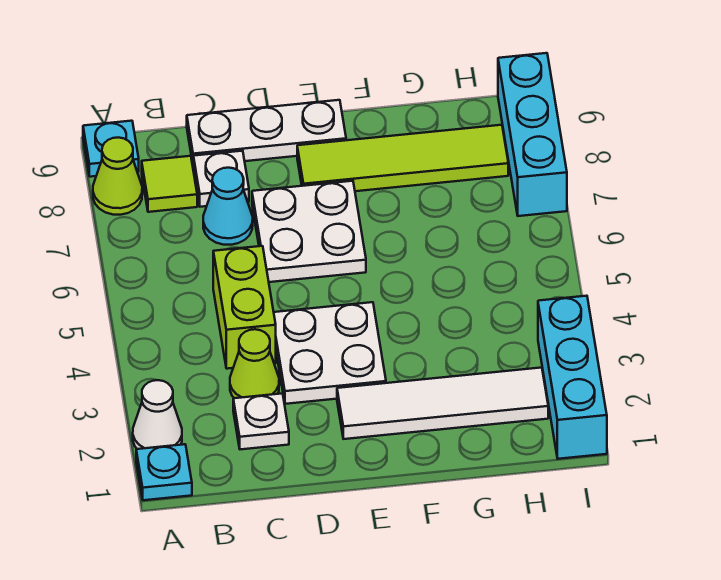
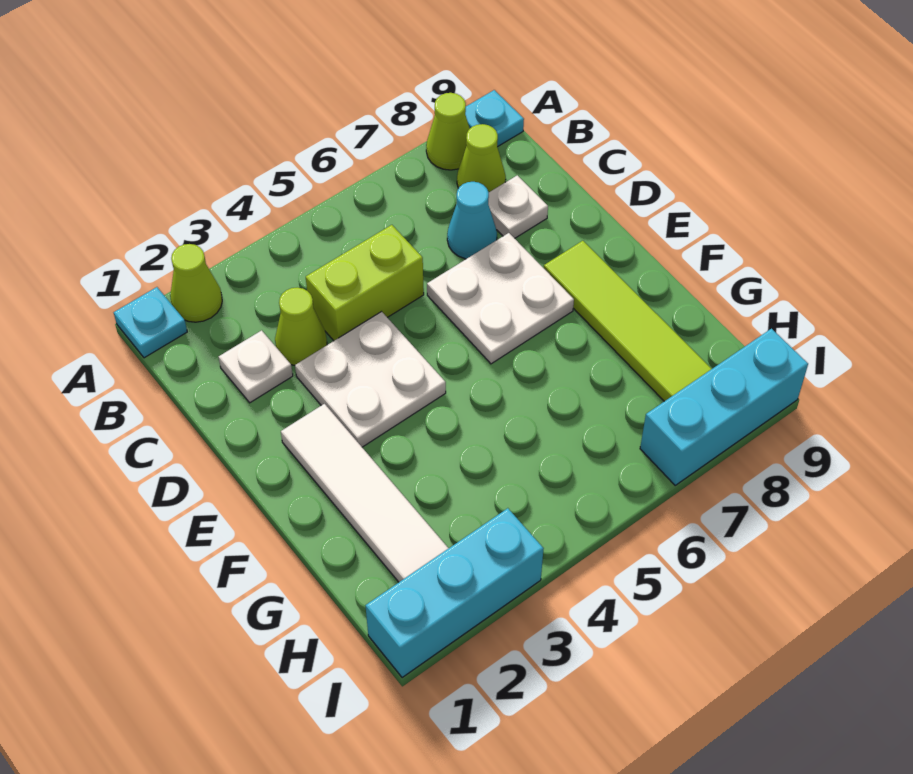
white 1x1 cone [133,380,182,449] -> lime 1x1 cone [170,244,222,322]
lime 1x1 tile [142,156,197,212] -> lime 1x1 cone [457,124,506,192]
white 1x3 plate [187,100,346,163] -> none

